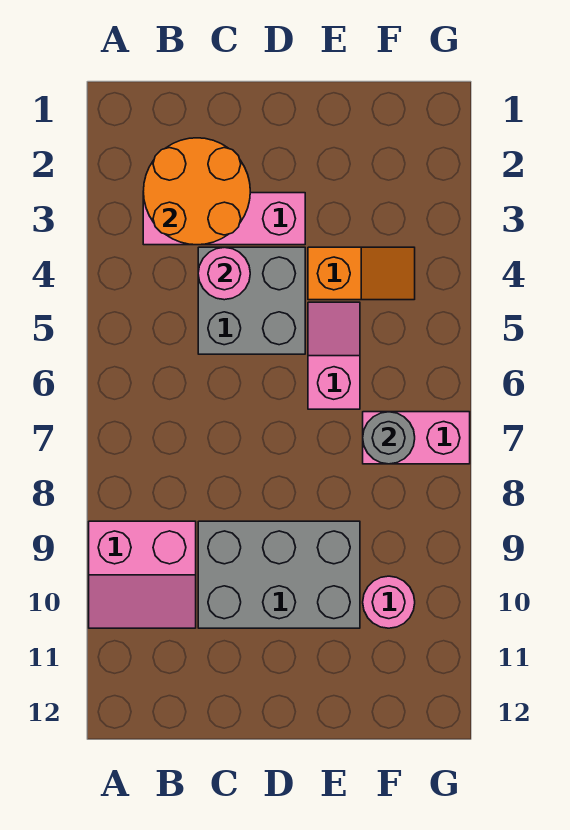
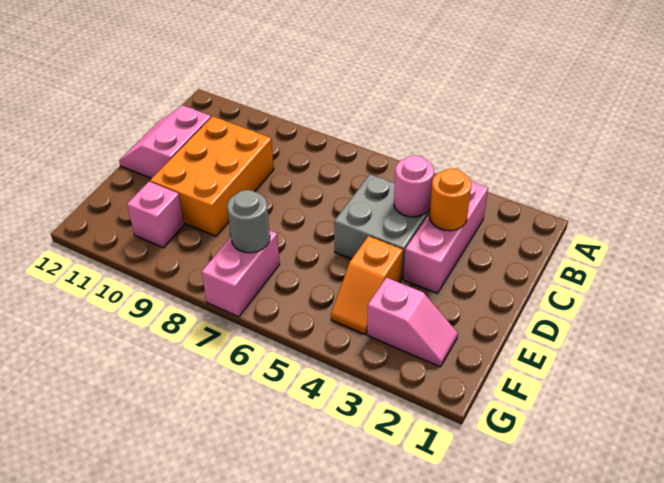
pink 2x2 slope [89,521,196,628] -> pink 2x2 slope moved to [119,106,211,179]
orange 2x2 round brick [143,138,250,245] -> orange 1x1 round brick [429,168,471,231]
grey 2x3 brick [198,521,360,628] -> orange 2x3 brick [150,117,274,236]
pink 1x2 slope [308,302,360,409] -> pink 1x2 slope moved to [367,277,458,367]
pink 1x1 round brick [363,576,415,628] -> pink 1x1 brick [127,182,184,248]

